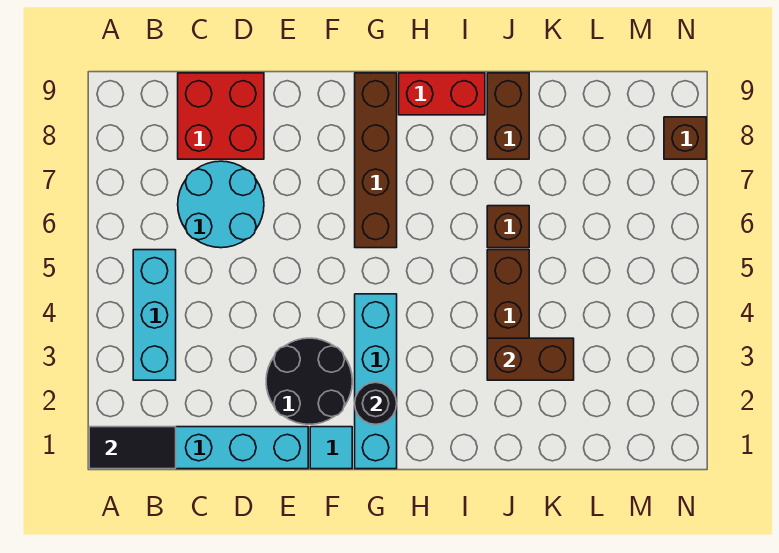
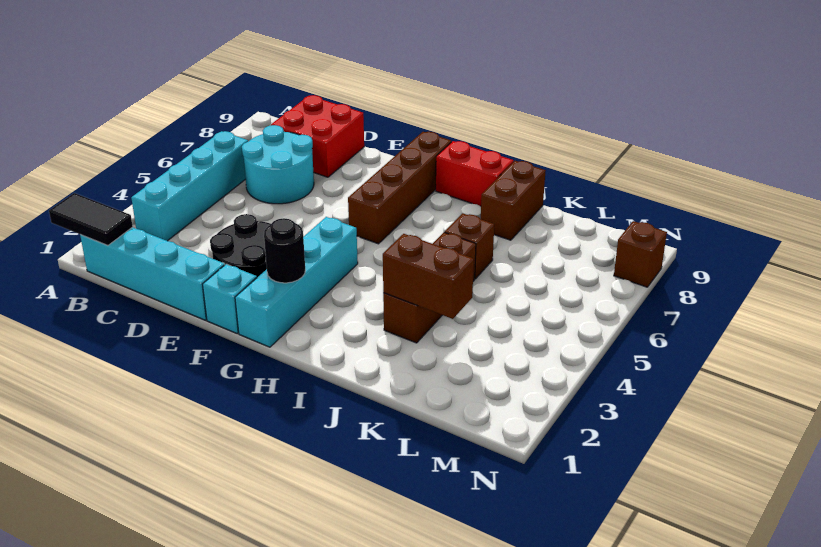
cyan 1x3 brick [133,250,176,380] -> cyan 1x4 brick [131,131,248,241]
cyan 1x1 tile [310,427,352,469] -> cyan 1x1 brick [203,264,257,333]

